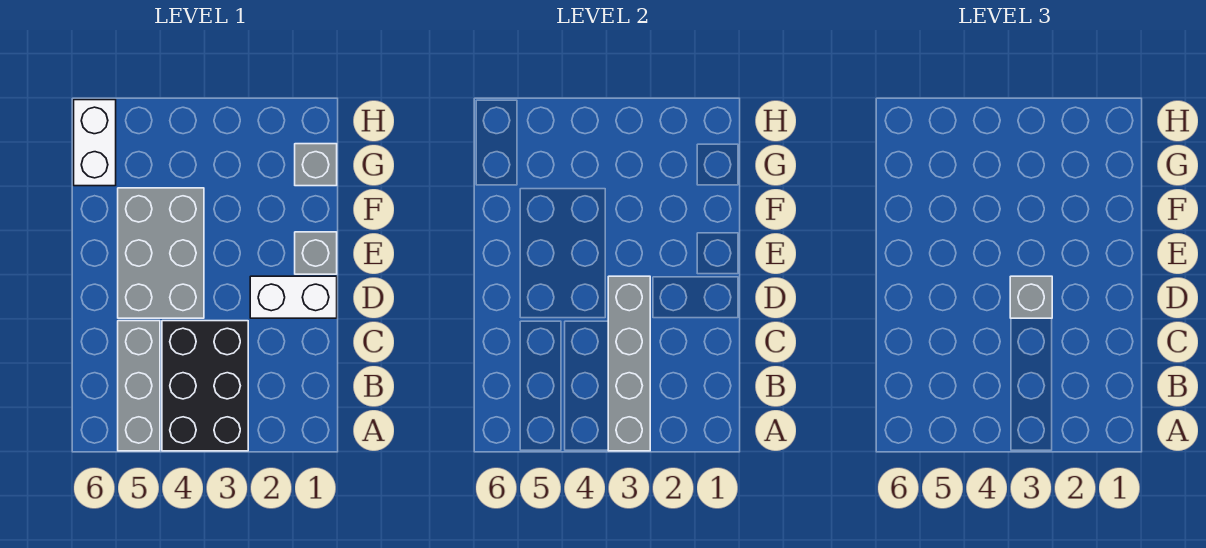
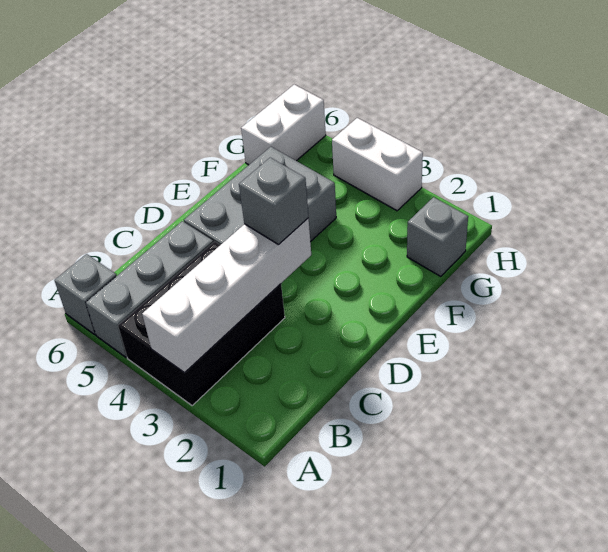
grey 1x4 brick [608,276,650,451] -> white 1x4 brick [142,218,311,373]
white 1x2 brick [250,276,337,318] -> white 1x2 brick moved to [332,118,423,211]
grey 1x1 brick [295,232,337,274] -> grey 1x1 brick moved to [55,254,117,334]

